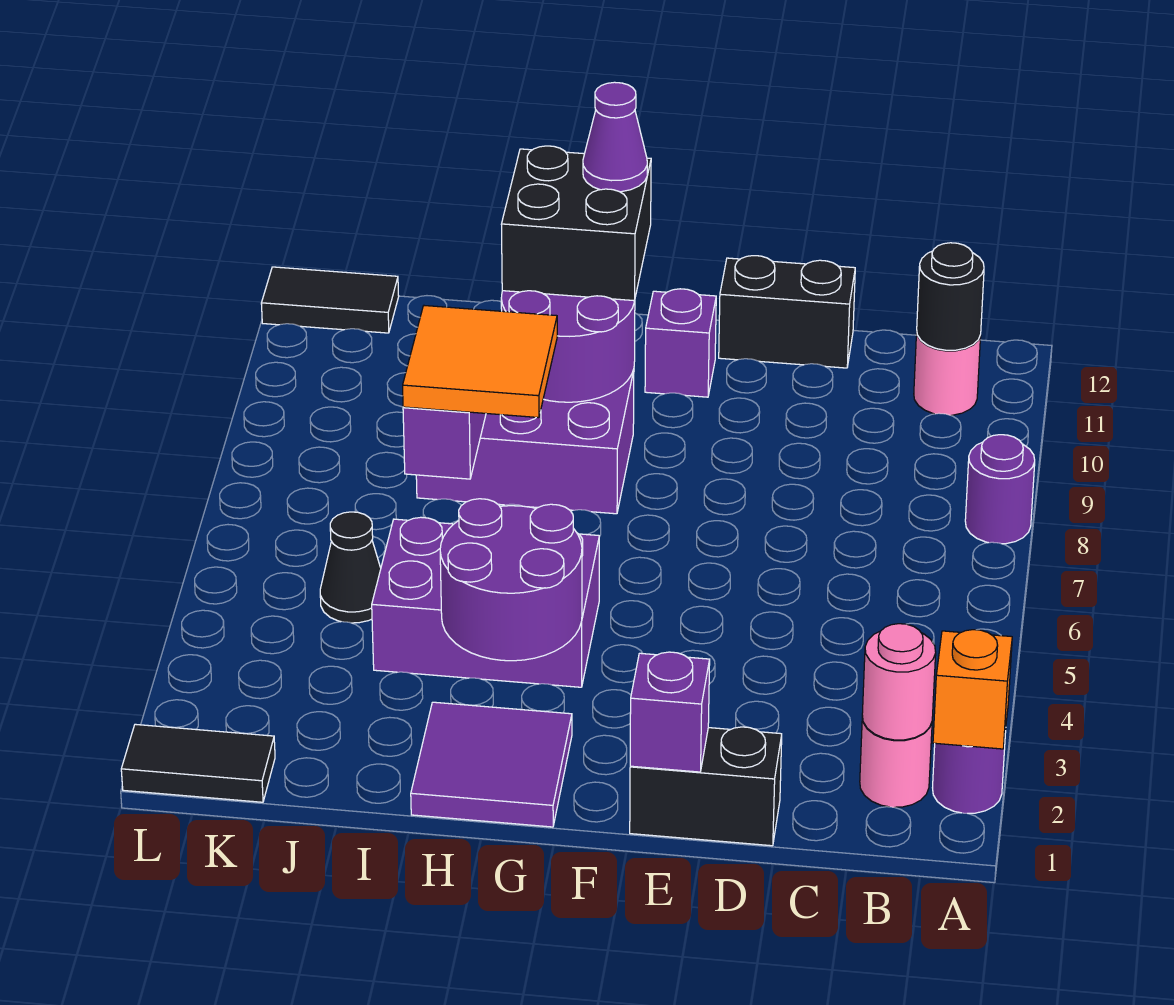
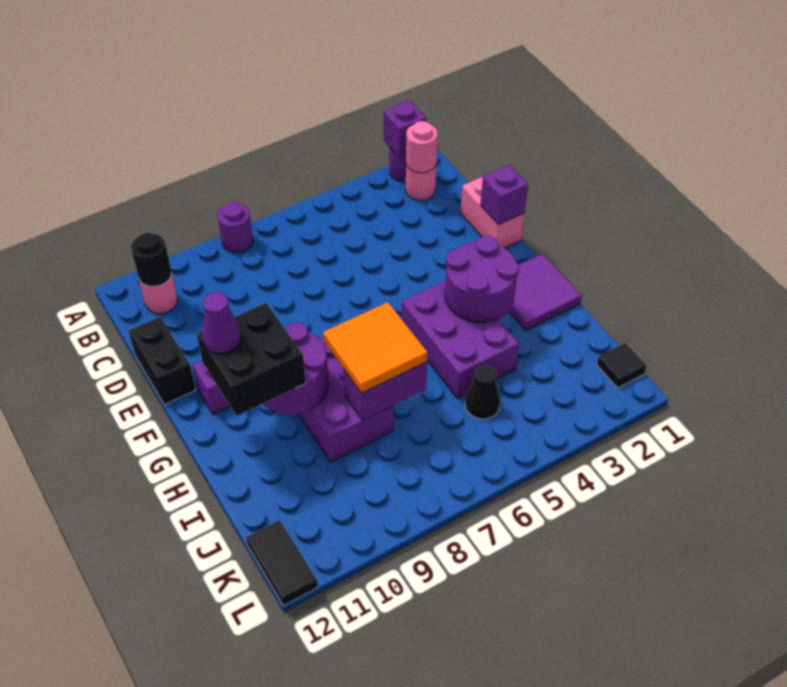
orange 1x1 brick [933,630,1012,749] -> purple 1x1 brick [384,101,426,158]
black 1x2 brick [630,727,782,846] -> pink 1x2 brick [461,177,524,248]
black 1x2 tile [121,724,275,802] -> black 1x1 tile [597,343,647,388]

